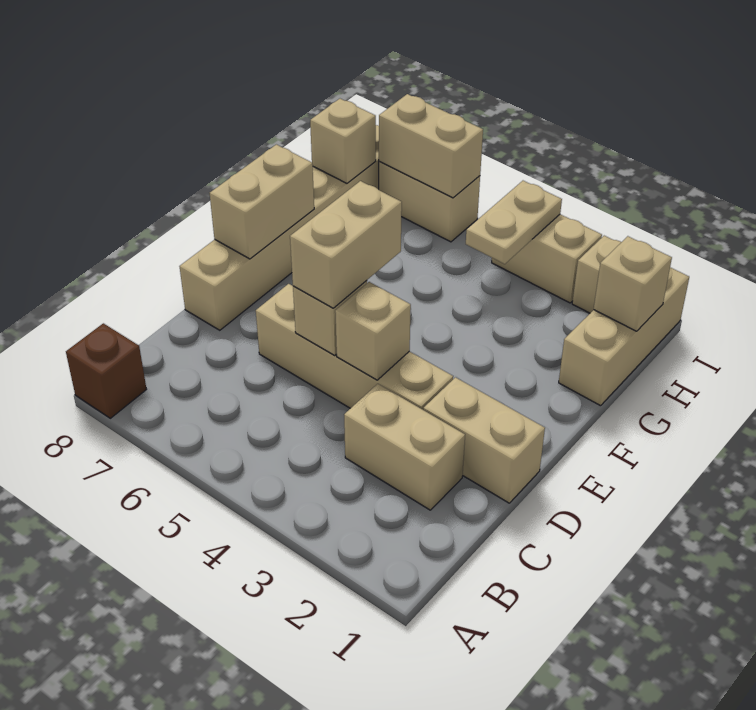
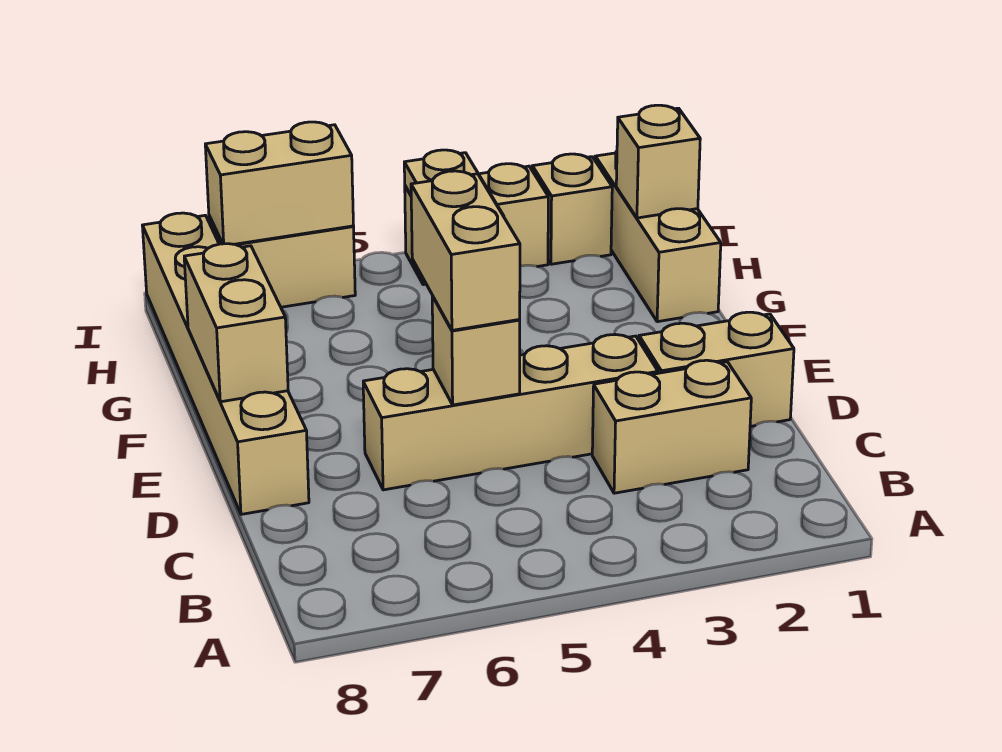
brown 1x1 brick [66,323,147,418] -> none
tan 1x1 brick [335,282,411,380] -> none
tan 1x1 brick [310,99,376,183] -> none

